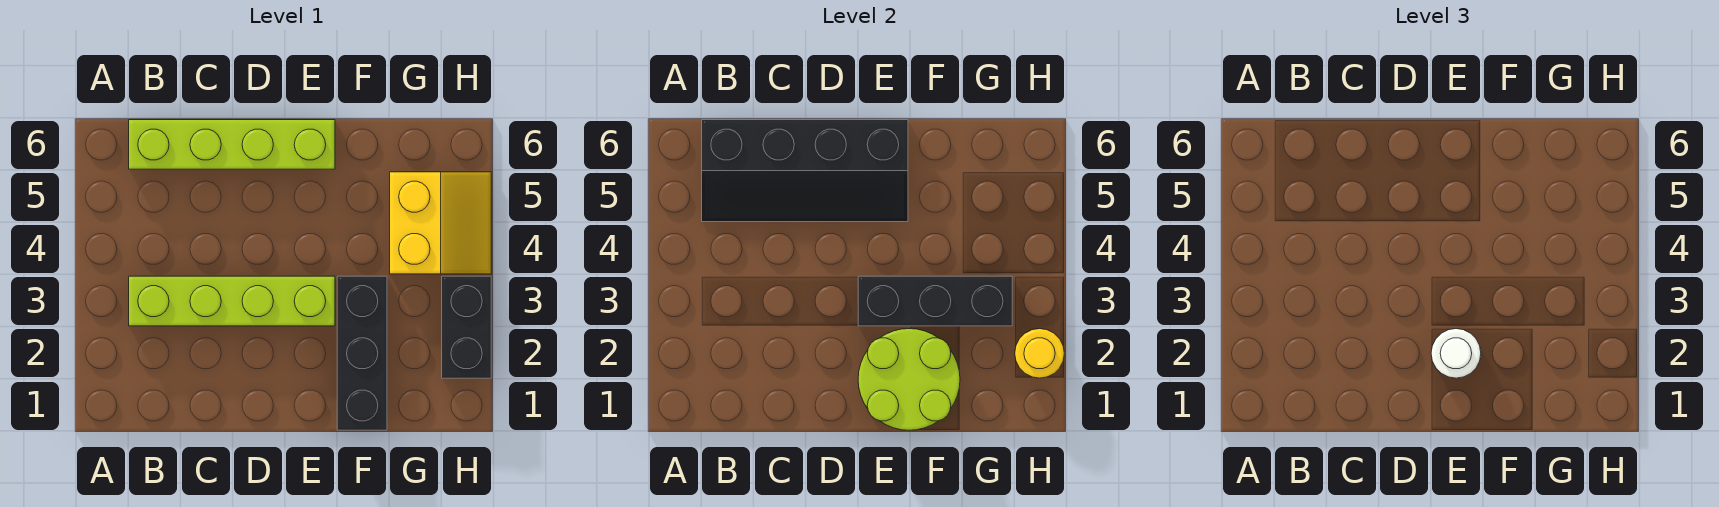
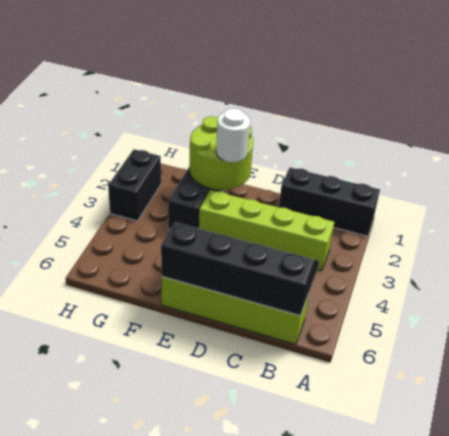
black 1x3 brick [858,276,1012,326] -> black 1x3 brick moved to [279,168,380,236]
yellow 2x2 slope [390,172,491,274] -> none
yellow 1x1 round brick [1015,329,1064,378] -> none

